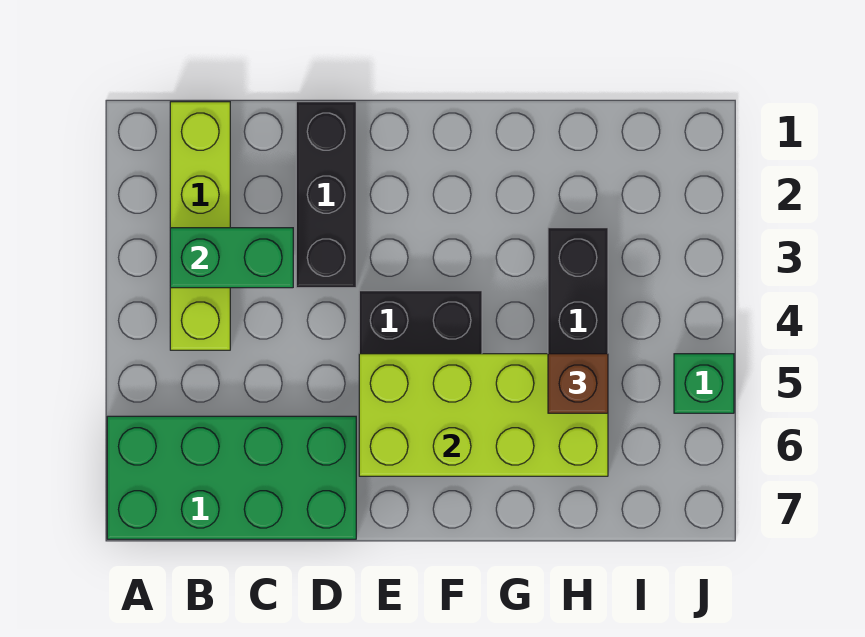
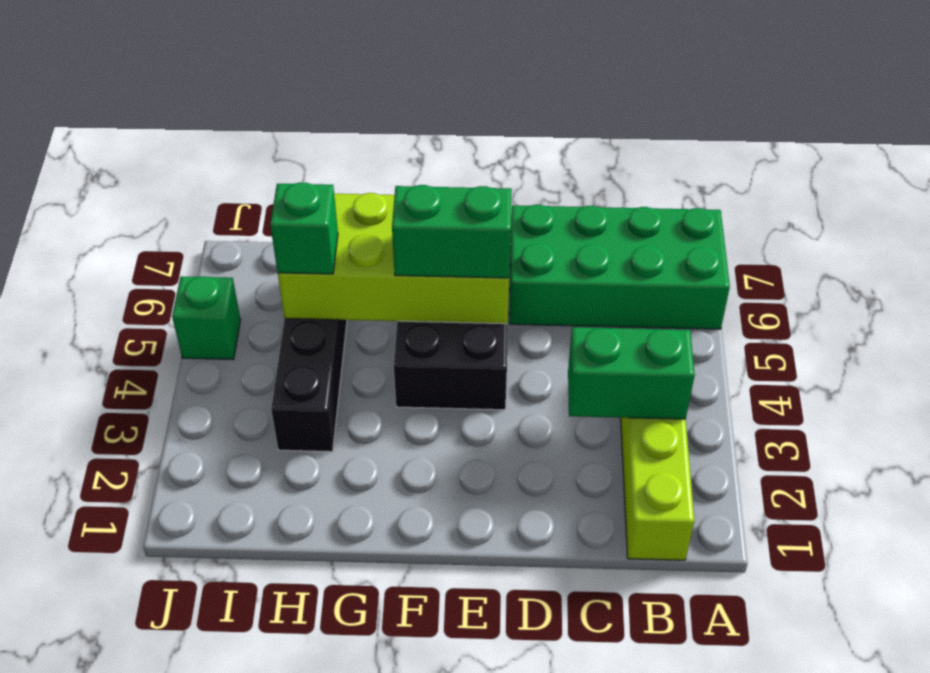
black 1x3 brick [296,102,356,288] -> none
none -> green 1x2 brick [392,185,512,278]
brown 1x1 brick [548,354,608,413] -> green 1x1 brick [270,182,338,274]

